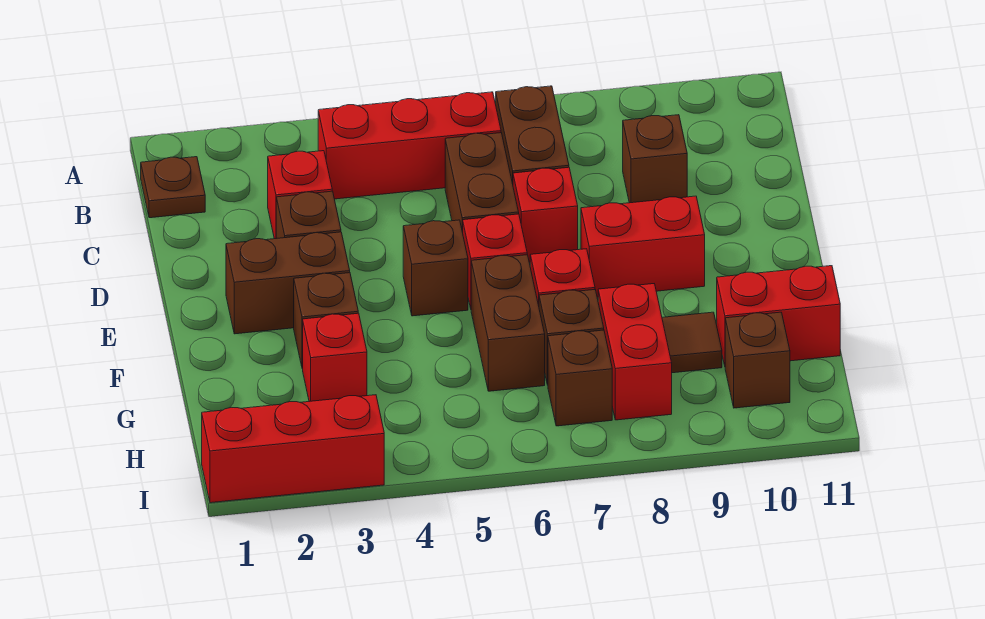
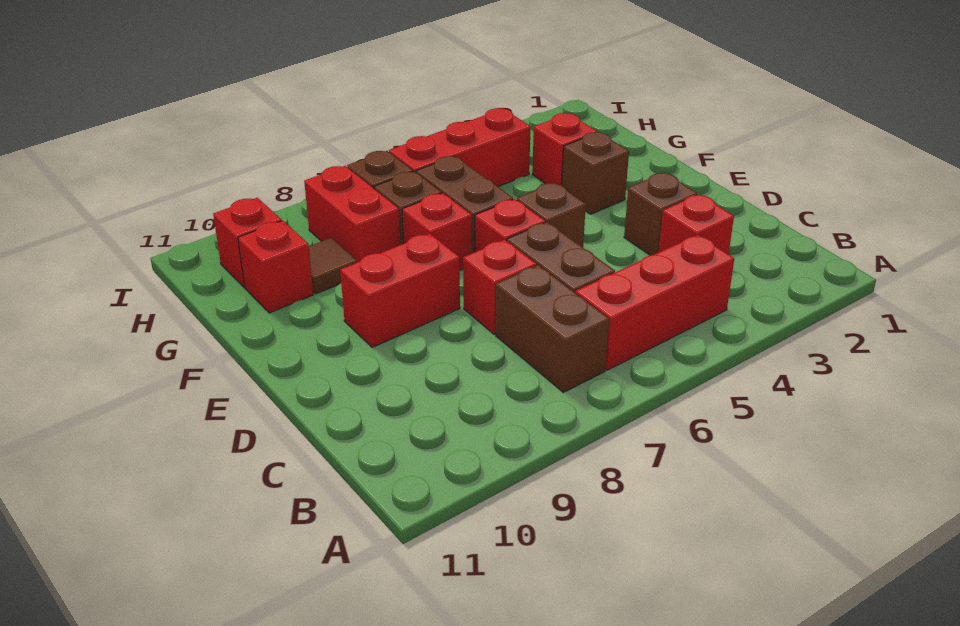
brown 1x1 plate [141,157,205,218] -> none
brown 1x1 brick [623,115,687,203] -> none
brown 1x2 brick [226,232,350,334] -> none
red 1x2 brick [717,266,840,365] -> red 1x1 brick [238,221,313,313]
brown 1x1 brick [725,312,790,408] -> red 1x1 brick [213,198,282,287]
red 1x3 brick [202,395,384,503] -> red 1x3 brick moved to [389,108,531,187]

